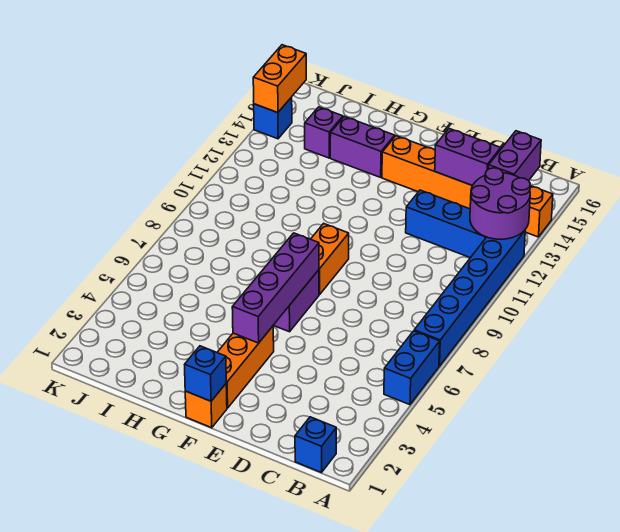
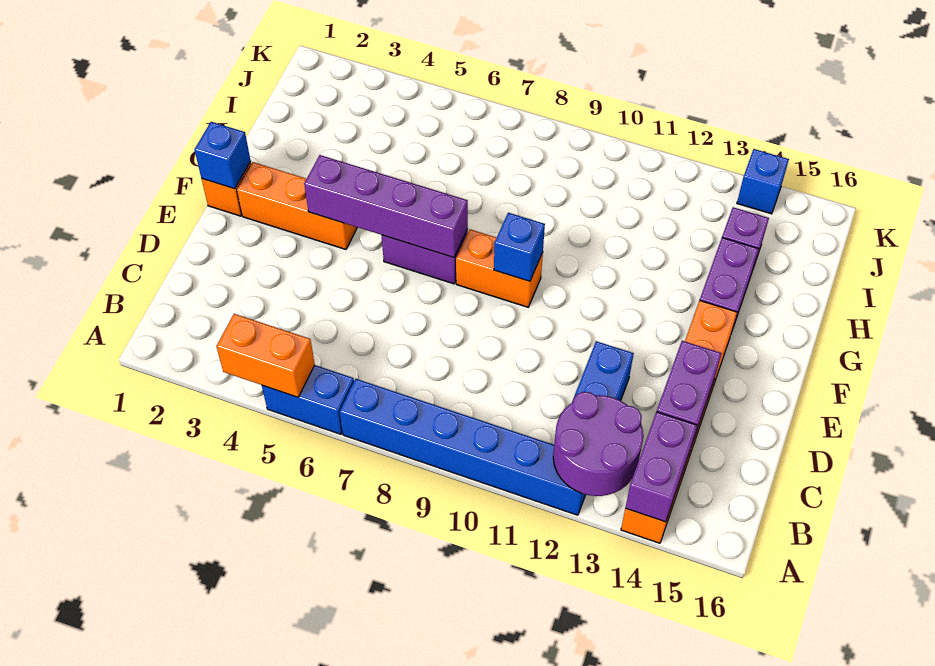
blue 1x1 brick [295,417,336,473] -> blue 1x1 brick moved to [494,213,545,281]
purple 1x2 brick [489,131,541,181] -> purple 1x2 brick turned to [625,412,697,522]
orange 1x2 brick [253,45,306,113] -> orange 1x2 brick moved to [216,314,315,397]

